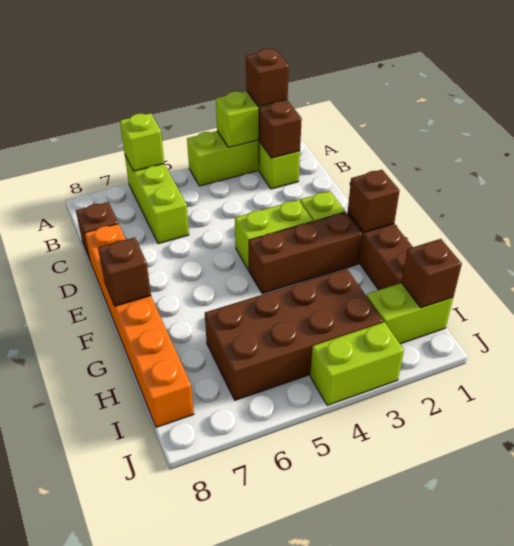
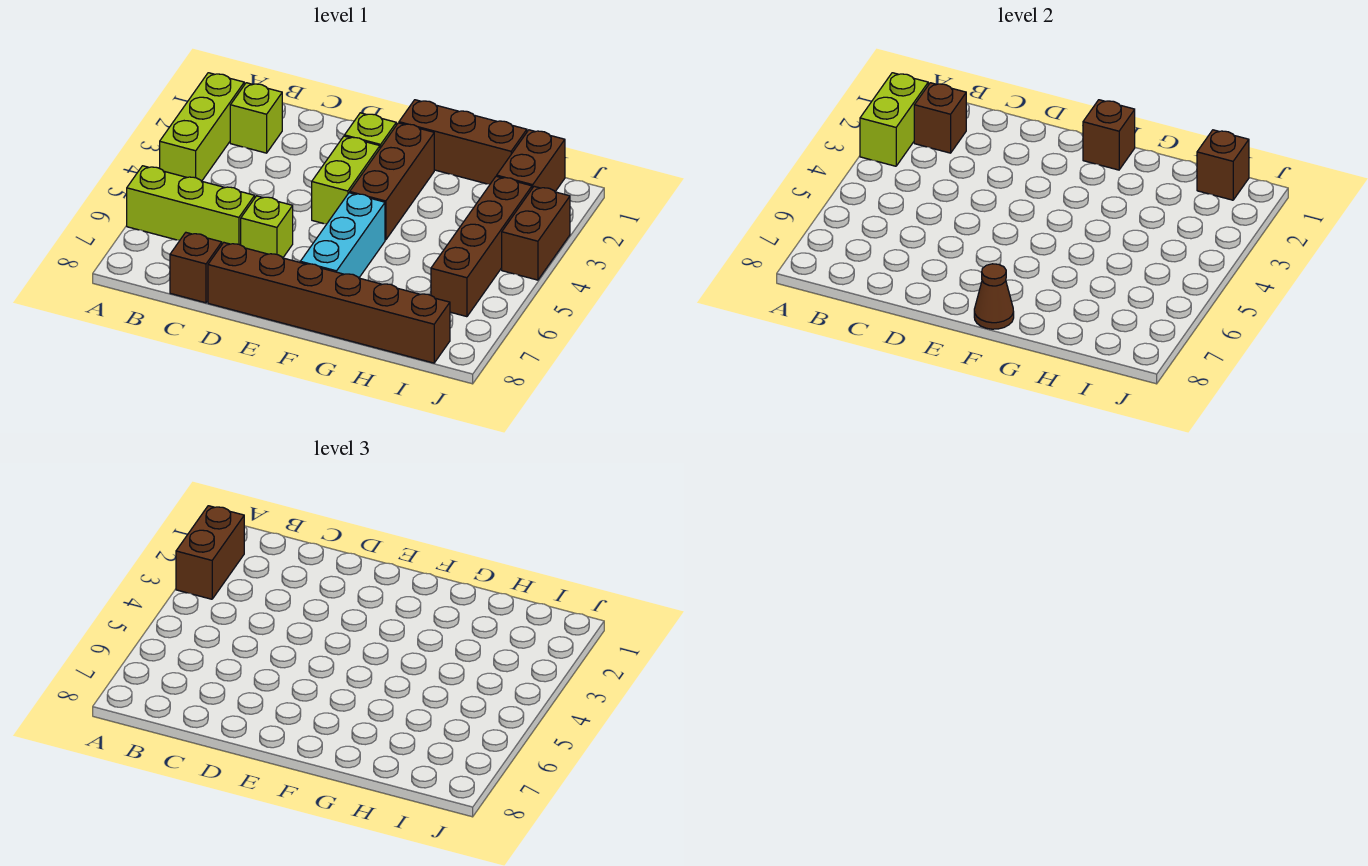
brown 1x1 brick [246,49,289,107] -> brown 1x2 brick [176,506,244,599]
lime 1x1 brick [120,113,164,171] -> lime 1x1 brick moved to [241,196,293,258]
orange 1x6 brick [85,224,194,427] -> brown 1x6 brick [208,243,450,363]
none -> cyan 1x3 brick [300,193,385,278]
brown 1x1 brick [98,237,151,306] -> brown 1x1 cone [974,264,1014,329]
brown 2x4 brick [205,269,383,400] -> brown 1x4 brick [431,176,532,317]
lime 1x2 brick [367,283,453,344] -> brown 1x2 brick [497,130,565,192]
lime 1x2 brick [310,322,404,405] -> brown 1x2 brick [502,186,570,280]

